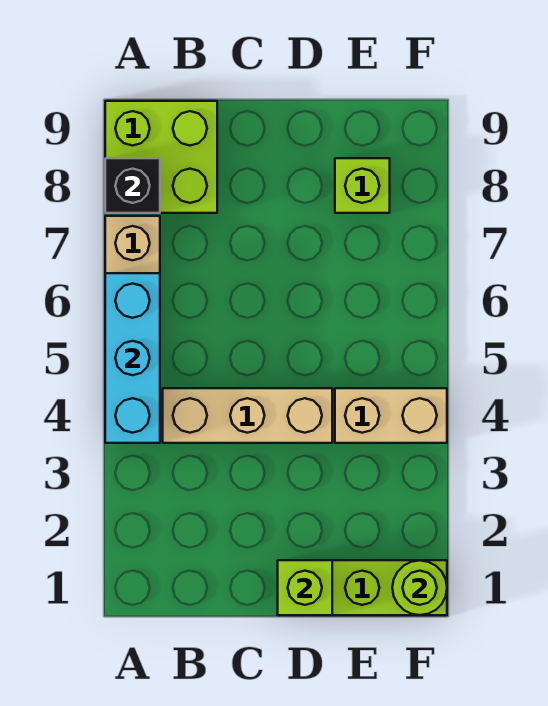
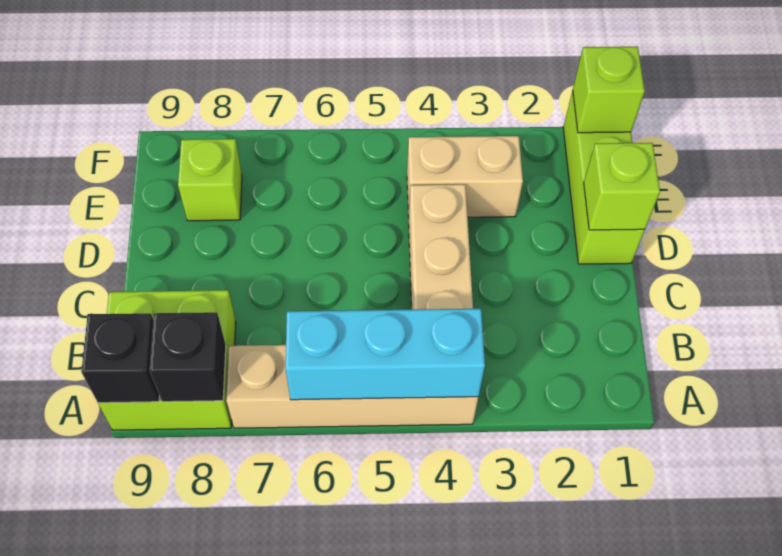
none -> black 1x1 brick [81,313,160,403]
tan 1x2 brick [335,388,447,443] -> tan 1x2 brick turned to [407,136,523,218]
lime 1x1 round brick [392,561,447,615] -> lime 1x1 brick [573,47,645,133]

